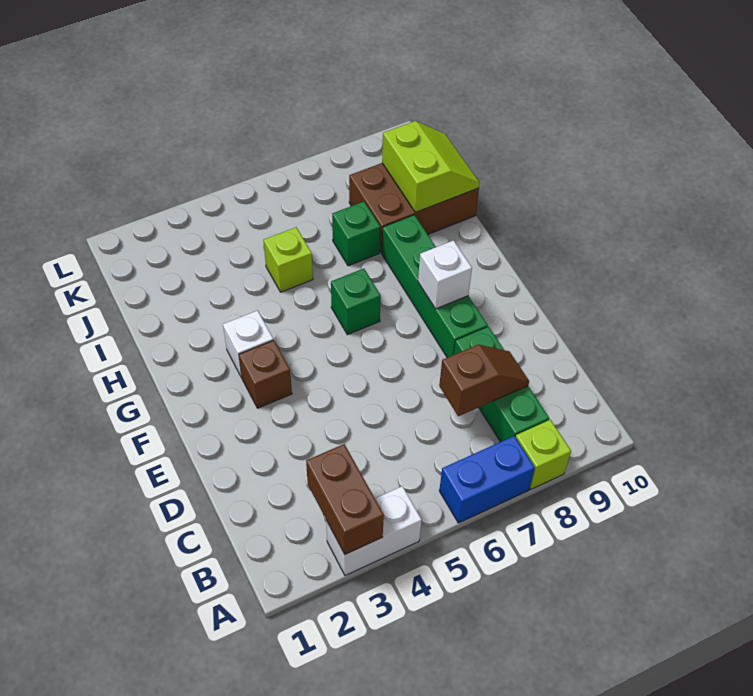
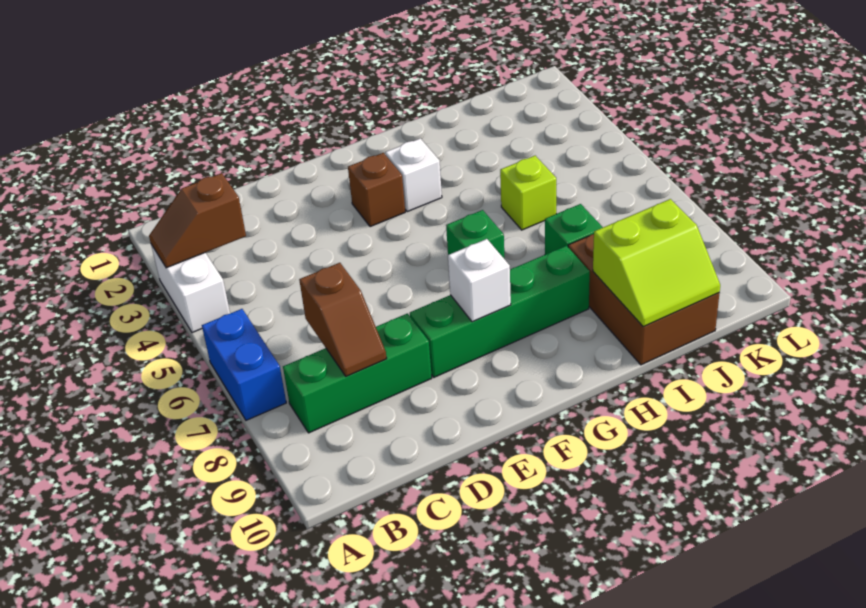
brown 1x2 brick [306,444,384,554] -> brown 1x2 slope [149,173,246,268]
lime 1x1 brick [516,420,571,489] -> none

